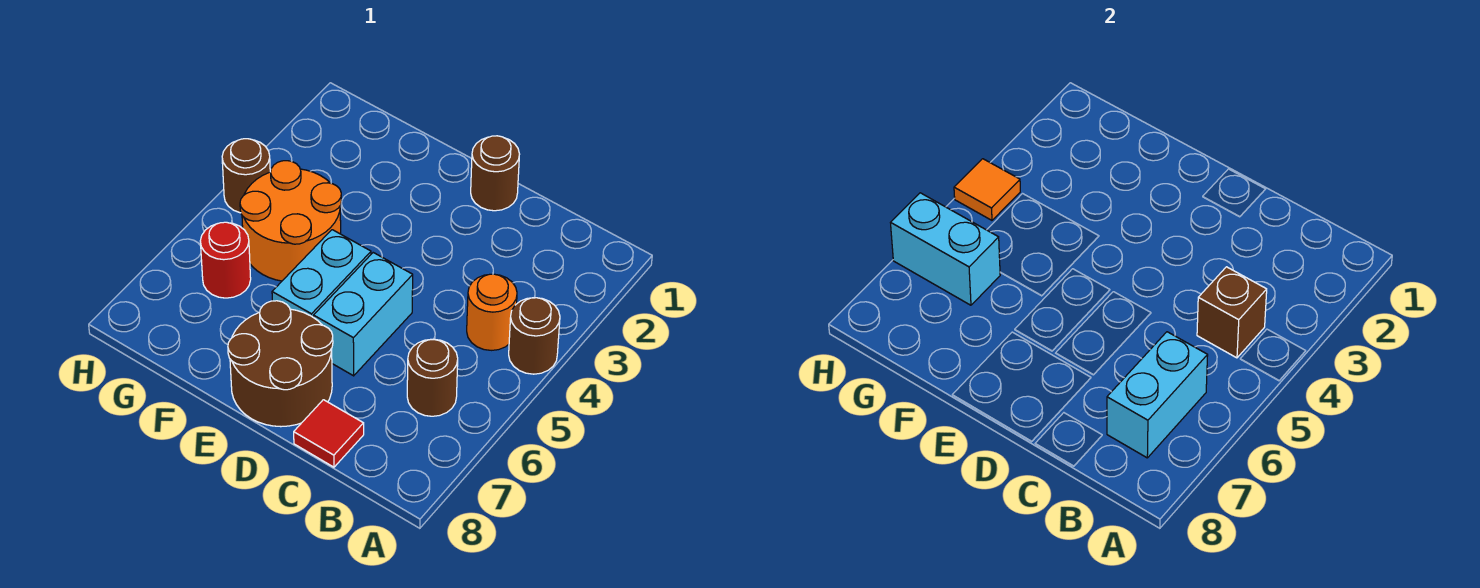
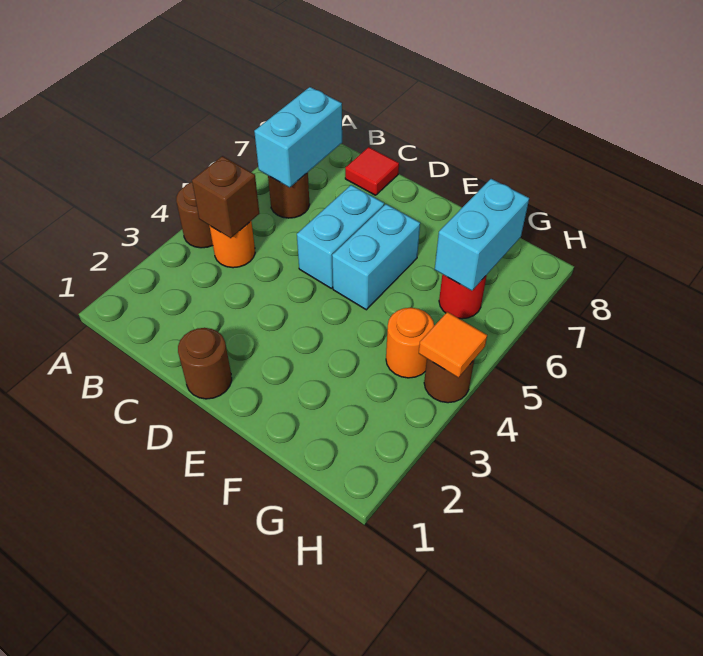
brown 2x2 round brick [228,301,333,427] -> none
orange 2x2 round brick [240,161,341,281] -> orange 1x1 round brick [386,308,434,378]
cyan 1x2 brick [890,193,1000,305] -> cyan 1x2 brick turned to [435,179,529,291]

